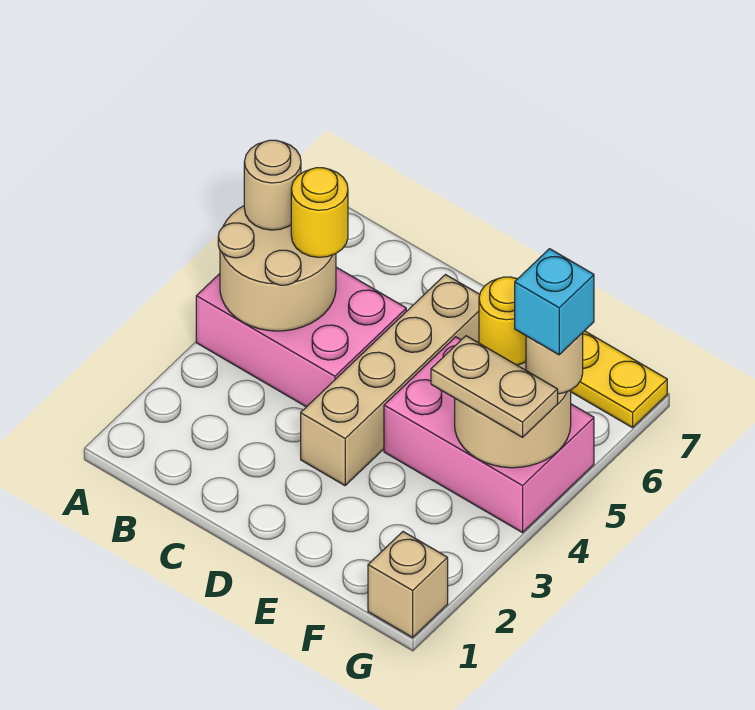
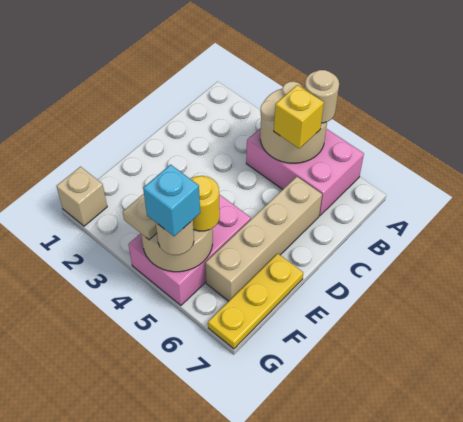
pink 2x3 brick [196,267,406,407] -> pink 2x3 brick turned to [246,128,364,216]
yellow 1x1 round brick [291,168,348,257] -> yellow 1x1 brick [274,85,324,148]
tan 1x4 brick [301,275,480,485] -> tan 1x4 brick turned to [205,177,322,301]

